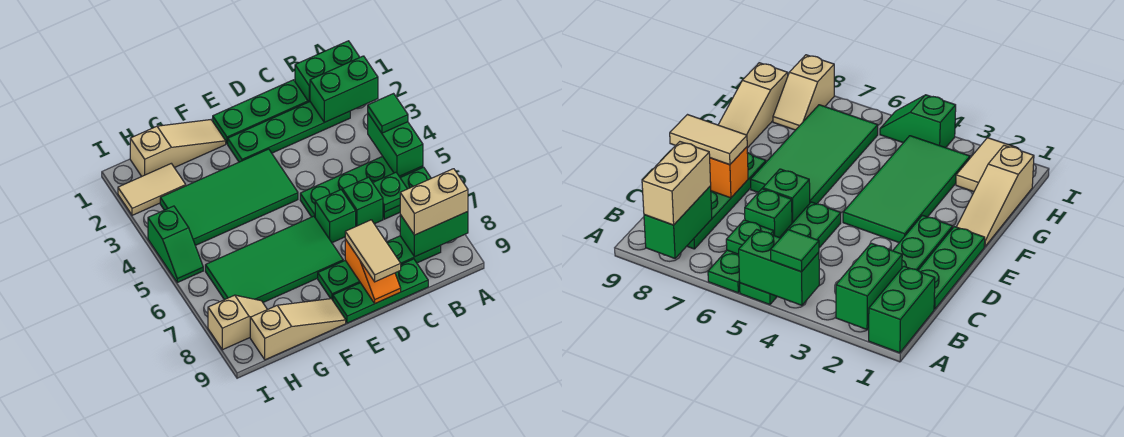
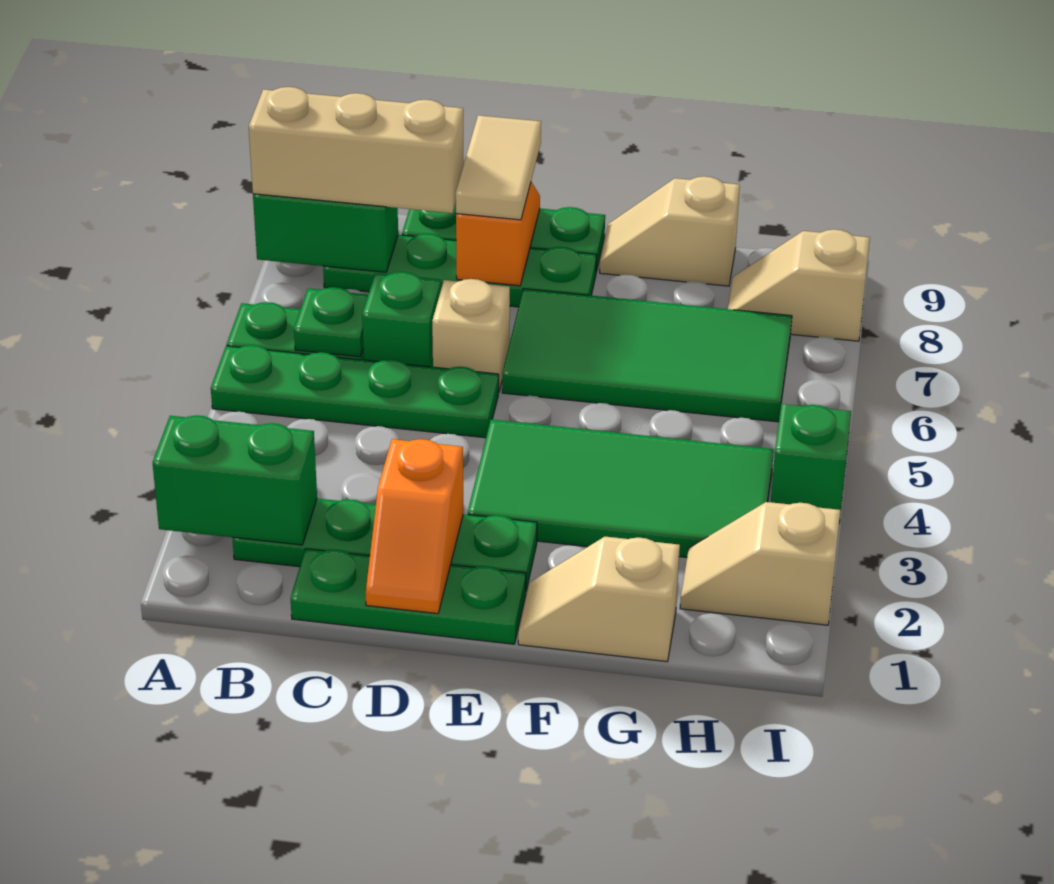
green 1x2 brick [295,41,360,102] -> none
green 1x2 brick [368,114,423,176] -> none
green 1x1 tile [368,94,408,133] -> none
tan 1x2 brick [400,169,468,235] -> tan 1x3 brick [249,87,464,213]
none -> orange 1x2 slope [366,439,463,614]
green 1x1 brick [315,190,356,243] -> tan 1x1 brick [432,279,510,393]
tan 1x3 slope [130,120,226,176] -> tan 1x2 slope [518,537,680,662]
tan 1x3 slope [250,299,346,360] -> tan 1x2 slope [600,176,740,286]
tan 1x2 tile [118,164,186,215] -> tan 1x2 slope [680,502,841,625]

